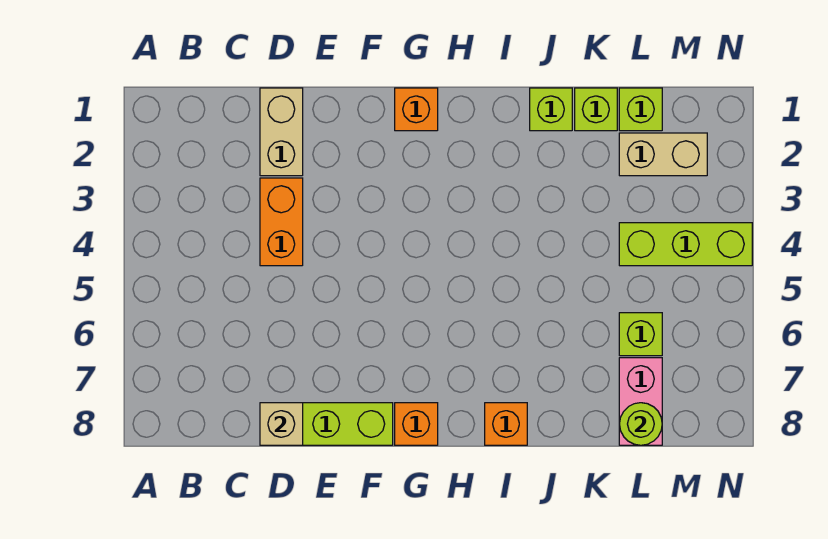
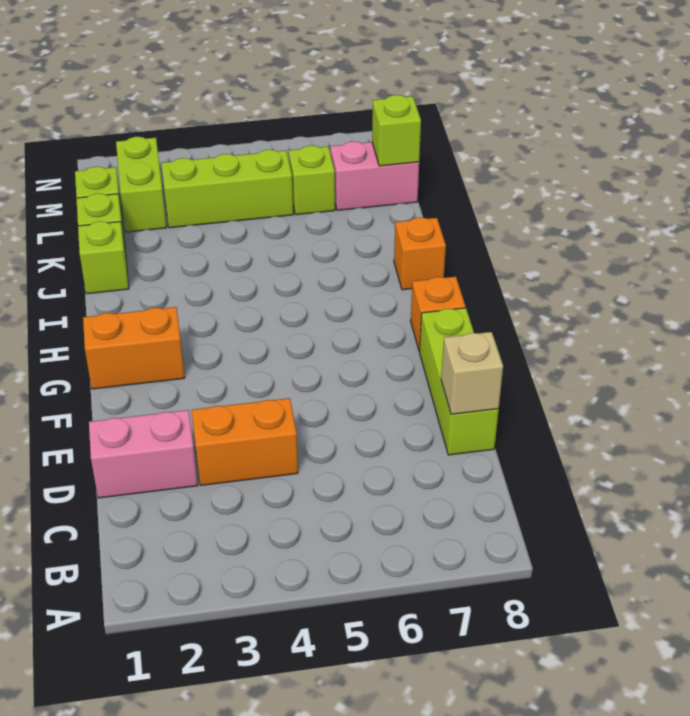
tan 1x2 brick [260,88,303,176] -> pink 1x2 brick [89,410,198,498]
orange 1x1 brick [395,88,438,131] -> orange 1x2 brick [83,307,185,389]
tan 1x2 brick [619,133,707,176] -> lime 1x2 brick [116,137,167,232]
lime 1x3 brick [619,223,752,266] -> lime 1x3 brick turned to [161,150,293,228]
lime 1x1 round brick [620,403,662,445] -> lime 1x1 brick [372,95,421,166]

